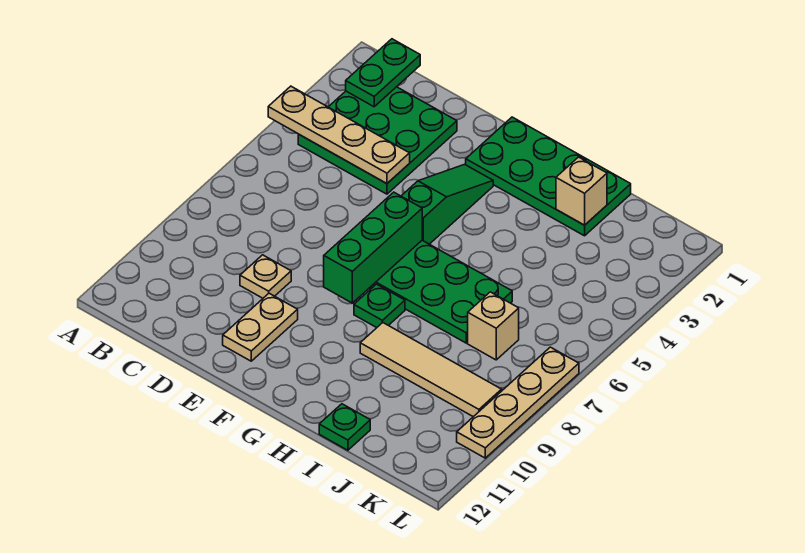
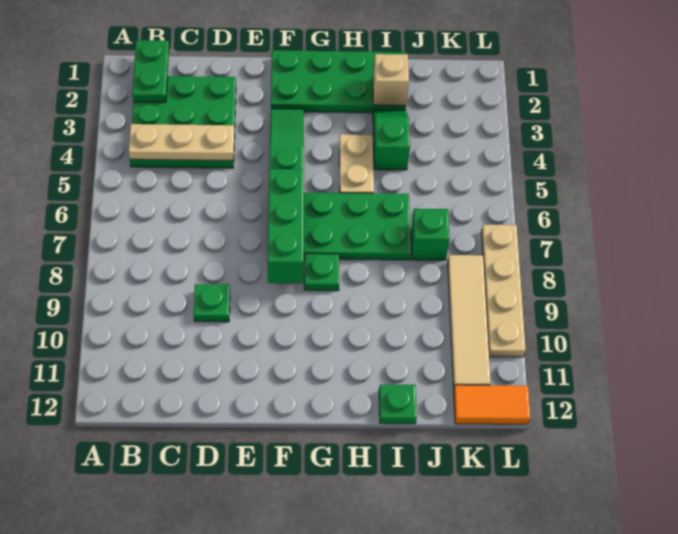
tan 1x4 plate [268,86,410,184] -> tan 1x3 plate [129,124,234,161]
tan 1x1 plate [240,255,291,298] -> green 1x1 plate [194,284,230,322]
tan 1x2 plate [223,293,298,361] -> tan 1x2 plate moved to [339,134,374,193]
tan 1x4 tile [360,323,502,417] -> tan 1x4 tile turned to [448,255,490,389]
none -> green 1x2 slope [373,110,410,170]
tan 1x1 brick [468,292,519,360] -> green 1x1 brick [411,209,450,260]
none -> orange 1x2 tile [454,385,530,424]

